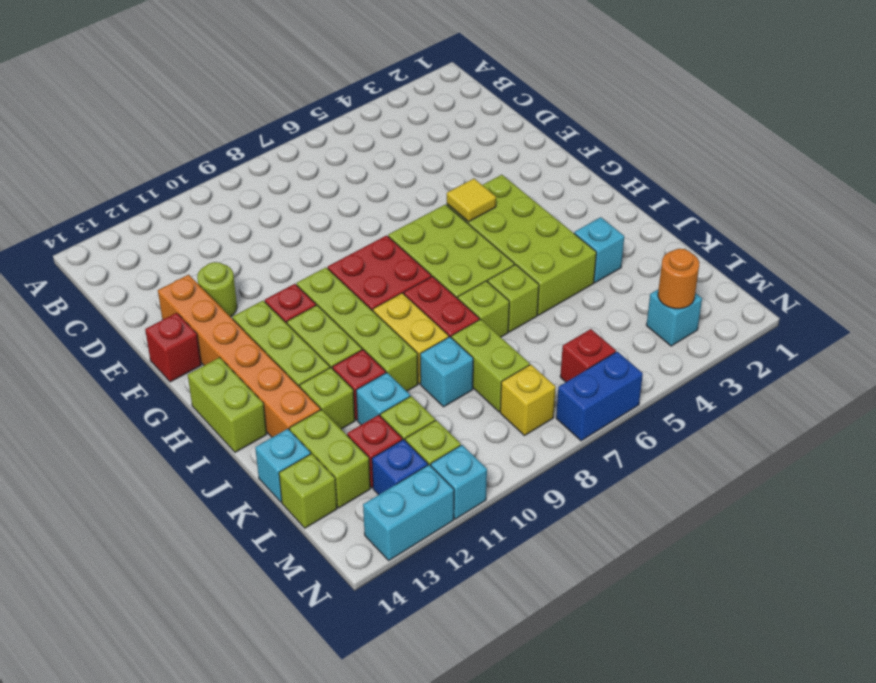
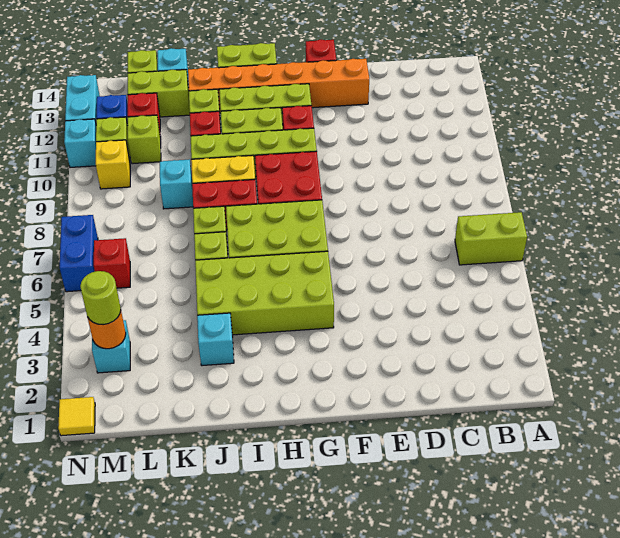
lime 1x1 round brick [197,262,237,317] -> lime 1x1 round brick moved to [80,271,121,325]
yellow 1x1 tile [447,179,496,222] -> yellow 1x1 tile moved to [58,397,95,436]
lime 1x2 brick [451,319,530,412] -> lime 1x2 brick moved to [455,212,527,265]
cyan 1x1 brick [356,373,410,425] -> none
yellow 1x1 brick [500,364,556,436] -> yellow 1x1 brick moved to [96,140,130,189]

